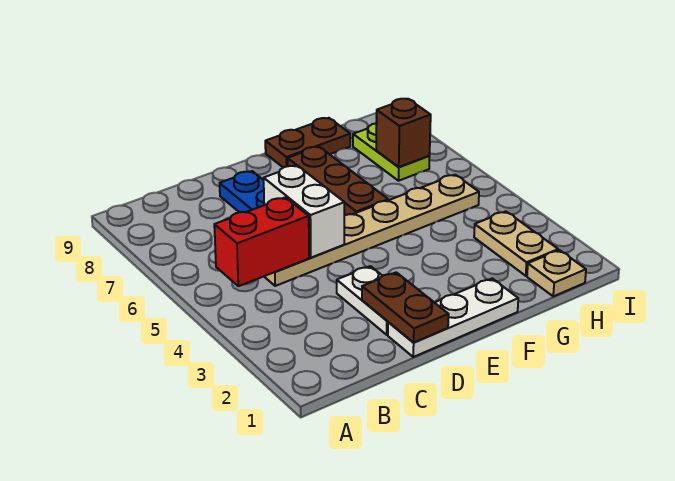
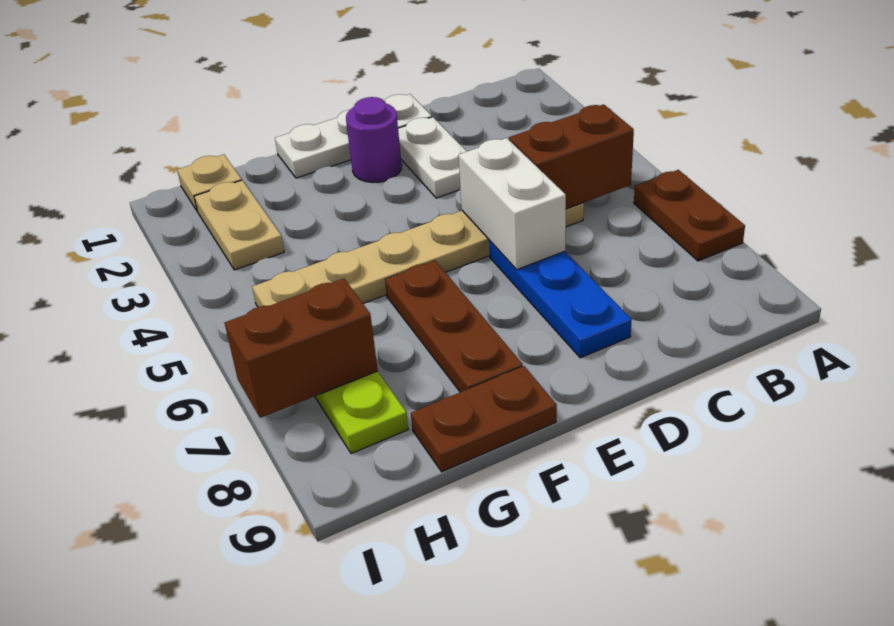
red 1x2 brick [214,197,309,286] -> brown 1x2 brick [509,104,634,209]
brown 1x2 plate [362,272,449,343] -> brown 1x2 plate moved to [634,170,745,261]
none -> purple 1x1 round brick [346,97,402,182]
brown 1x1 brick [376,99,431,167] -> brown 1x2 brick [225,279,378,418]

